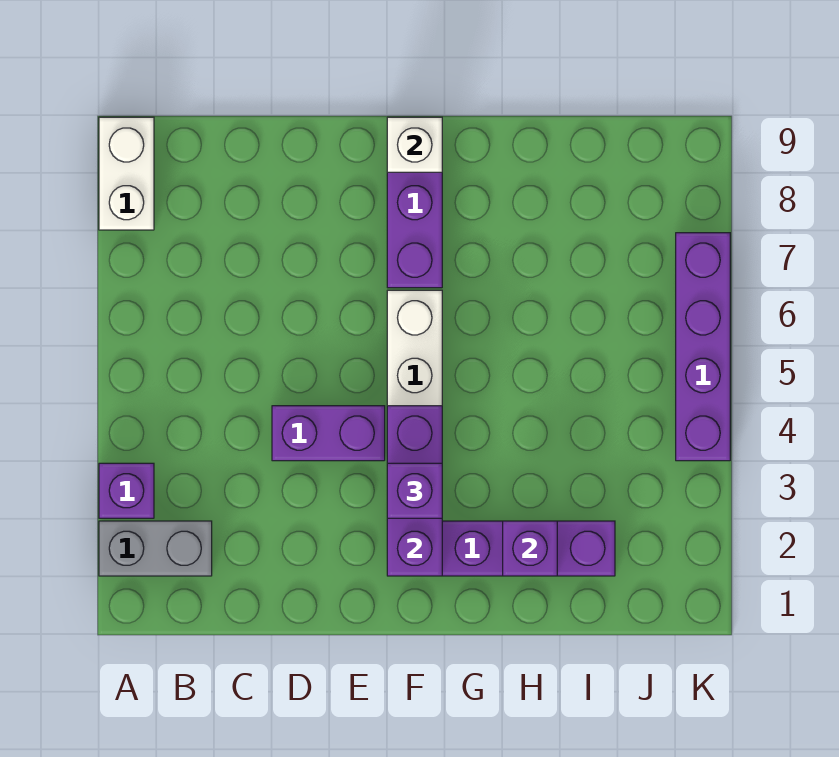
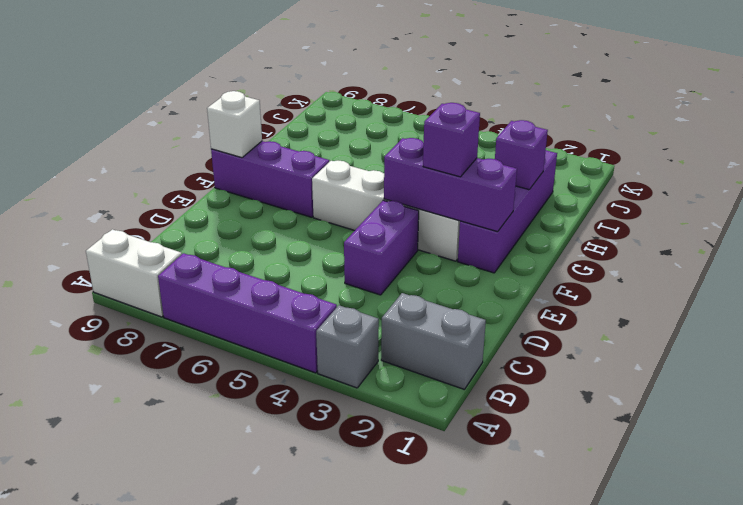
grey 1x2 brick [99,521,212,576] -> grey 1x2 brick turned to [381,293,486,389]
purple 1x1 brick [99,463,154,518] -> grey 1x1 brick [316,305,379,388]
purple 1x4 brick [676,233,730,461] -> purple 1x4 brick moved to [158,253,337,373]

